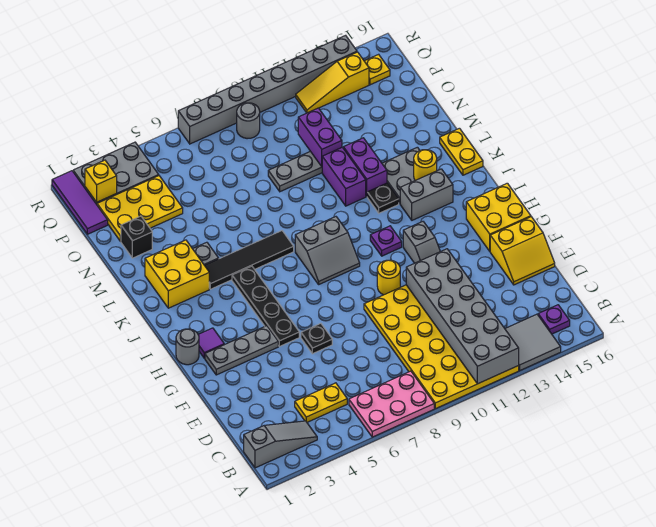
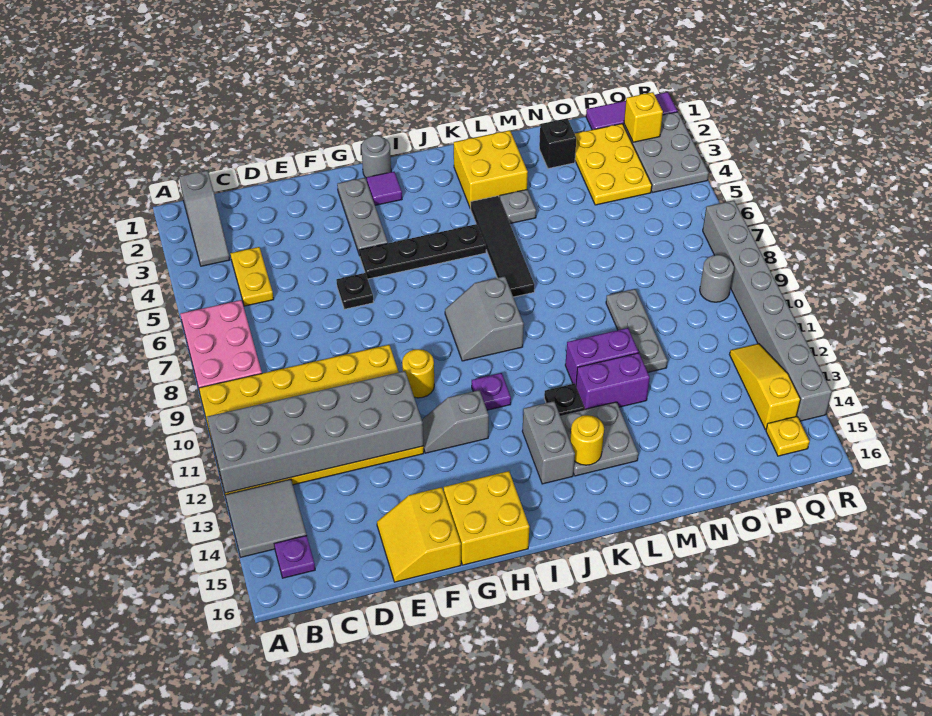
yellow 1x2 plate [440,128,483,175] -> none
purple 1x2 brick [298,108,342,166] -> none

